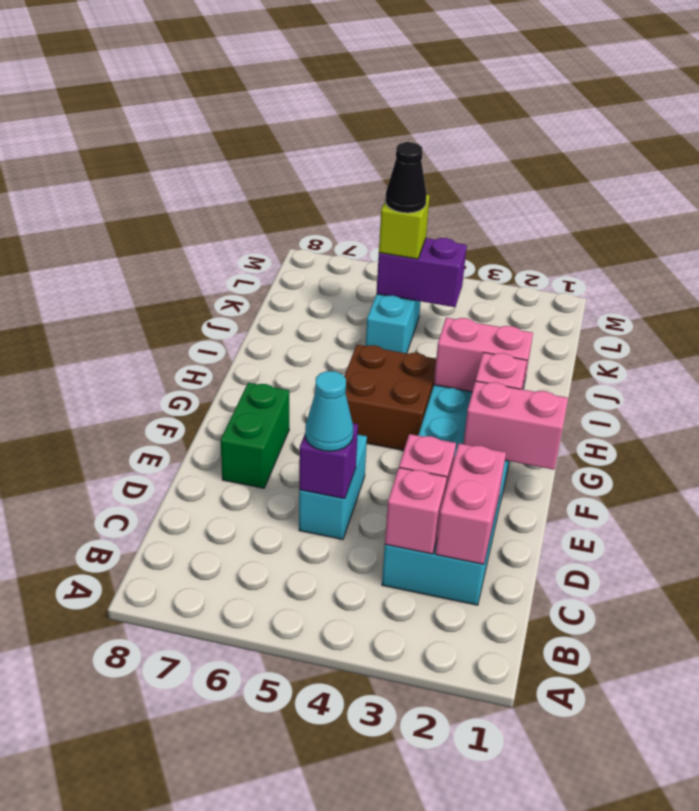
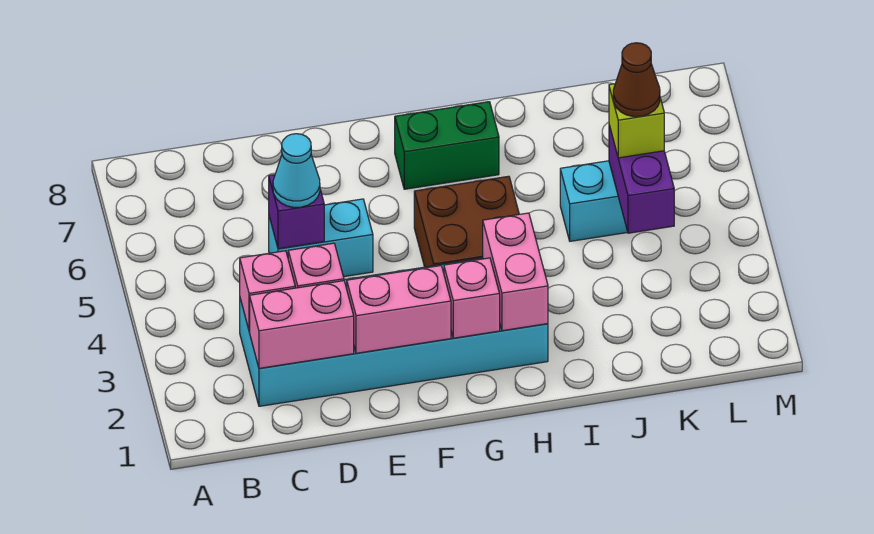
green 1x2 brick [220,383,289,488] -> green 1x2 brick moved to [395,102,499,189]
pink 1x2 brick [463,381,568,470] -> pink 1x2 brick turned to [347,266,451,353]
black 1x1 cone [385,142,427,213] -> brown 1x1 cone [613,43,660,117]

